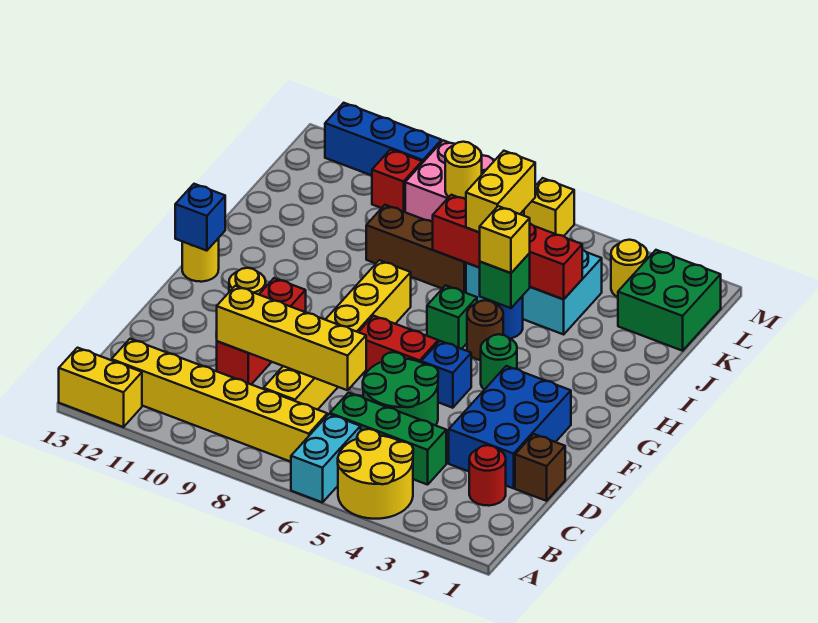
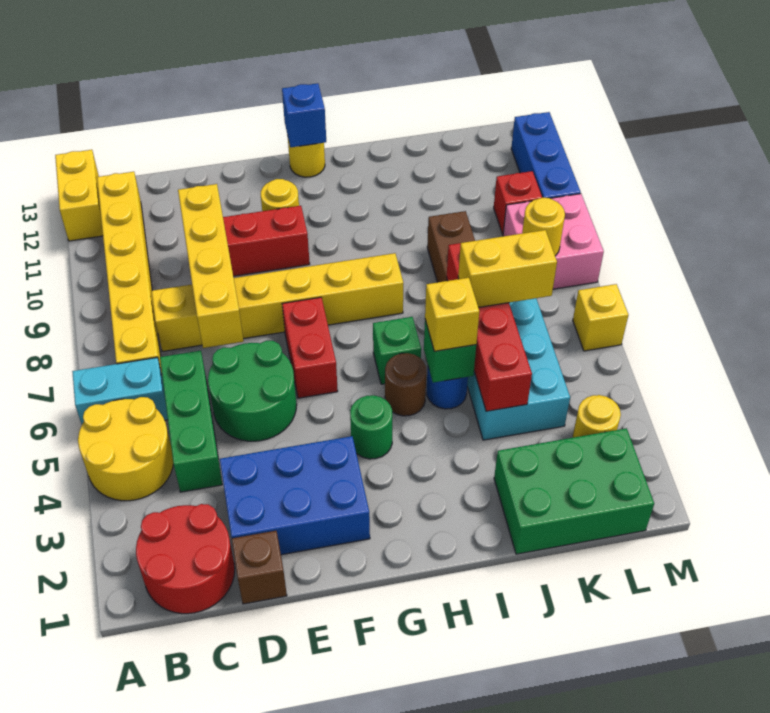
red 1x1 round brick [469,445,506,506] -> red 2x2 round brick [136,504,235,614]
blue 1x1 brick [421,341,471,408] -> none
green 2x2 brick [618,250,721,351] -> green 2x3 brick [494,428,654,554]

